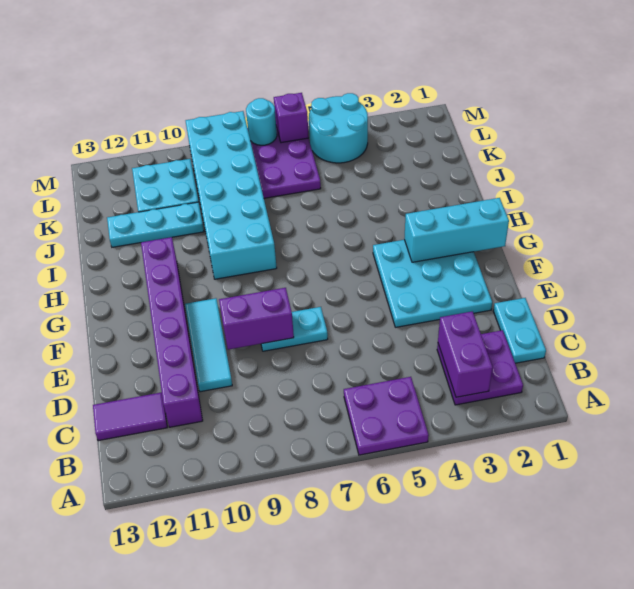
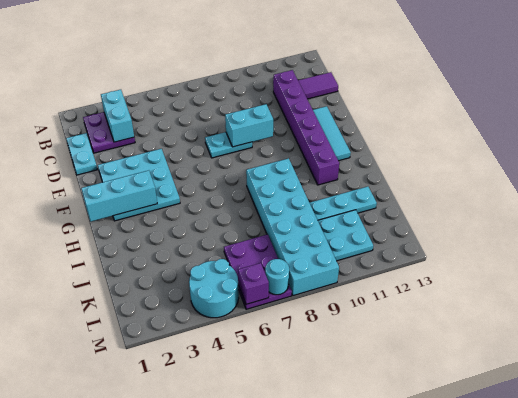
purple 2x2 plate [344,377,429,455] -> none
purple 1x2 brick [438,311,493,397] -> cyan 1x2 brick [101,90,134,142]
cyan 1x3 tile [185,298,232,392] -> cyan 1x3 tile moved to [313,106,351,161]
purple 1x2 brick [219,288,294,350] -> cyan 1x2 brick [225,104,273,147]

